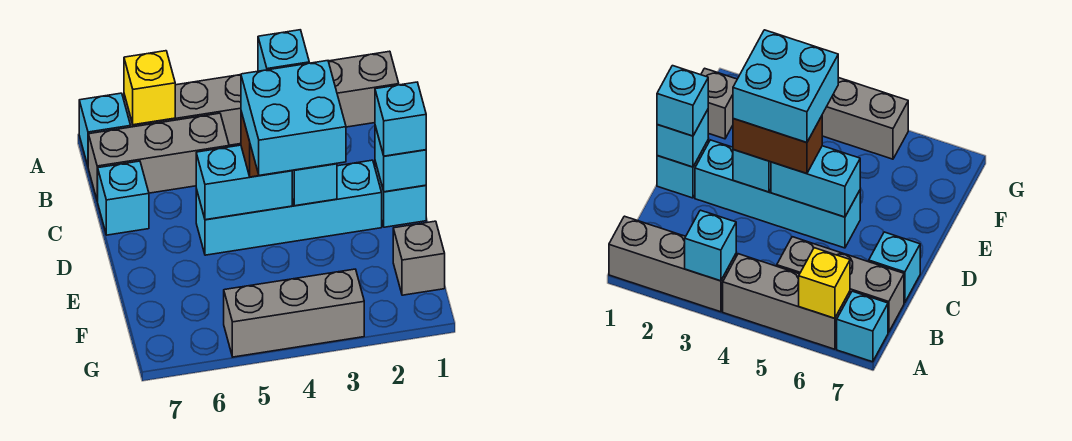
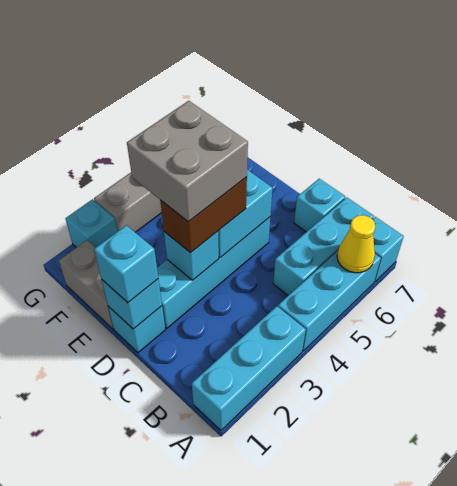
grey 1x3 brick [329,51,399,127] -> cyan 1x3 brick [192,306,306,430]
cyan 1x1 brick [258,30,309,71] -> cyan 1x1 brick moved to [65,199,117,248]
grey 1x3 brick [124,75,241,145] -> cyan 1x3 brick [278,251,381,351]
yellow 1x1 brick [124,51,175,125] -> yellow 1x1 cone [337,215,375,273]
grey 1x3 brick [88,113,229,201] -> cyan 1x3 brick [273,197,374,295]
cyan 2x2 brick [241,61,346,175] -> grey 2x2 brick [127,101,248,222]
grey 1x1 brick [393,221,445,295] -> grey 1x2 brick [59,240,114,329]

